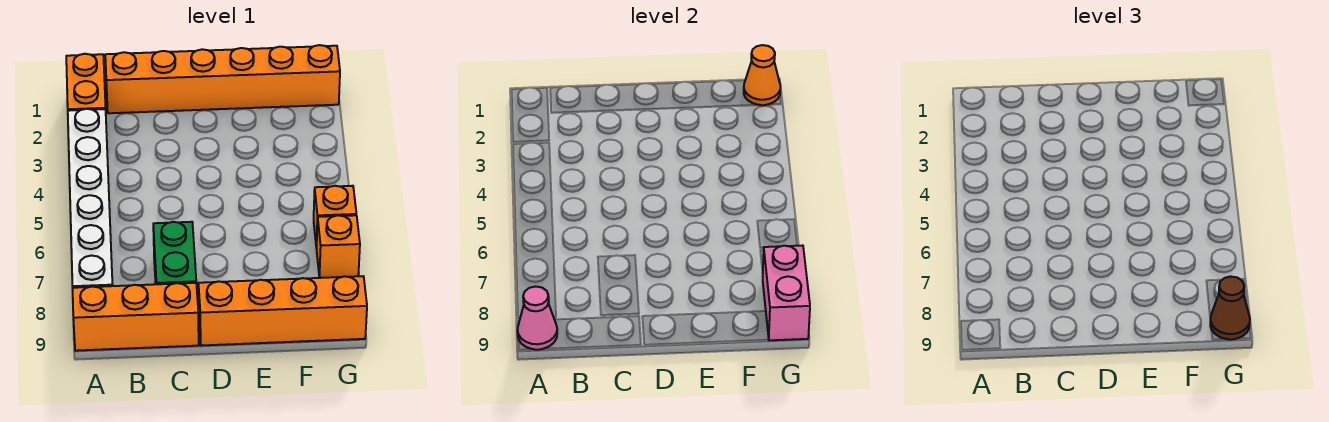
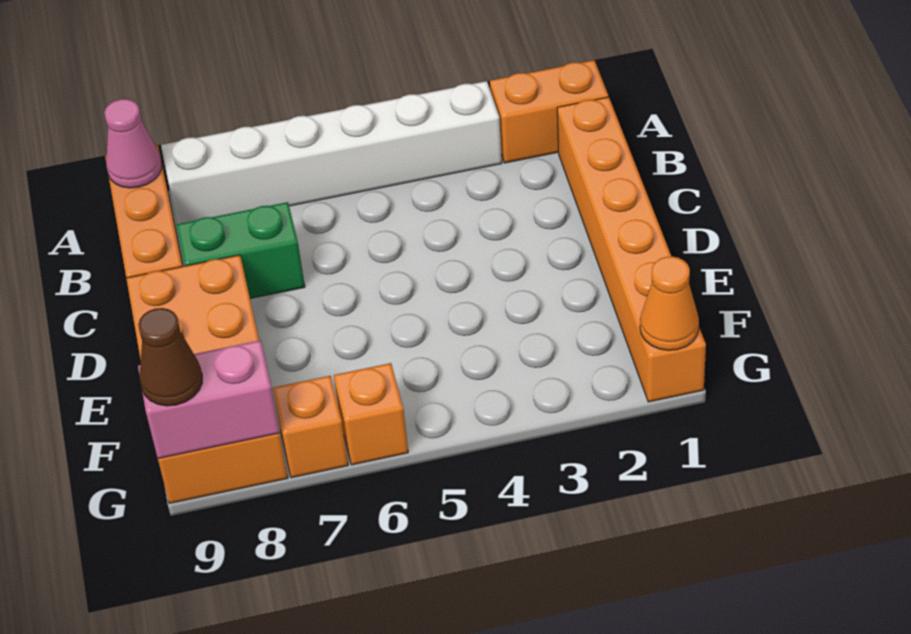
orange 1x4 brick [198,276,367,345] -> orange 2x4 brick [126,255,288,503]

